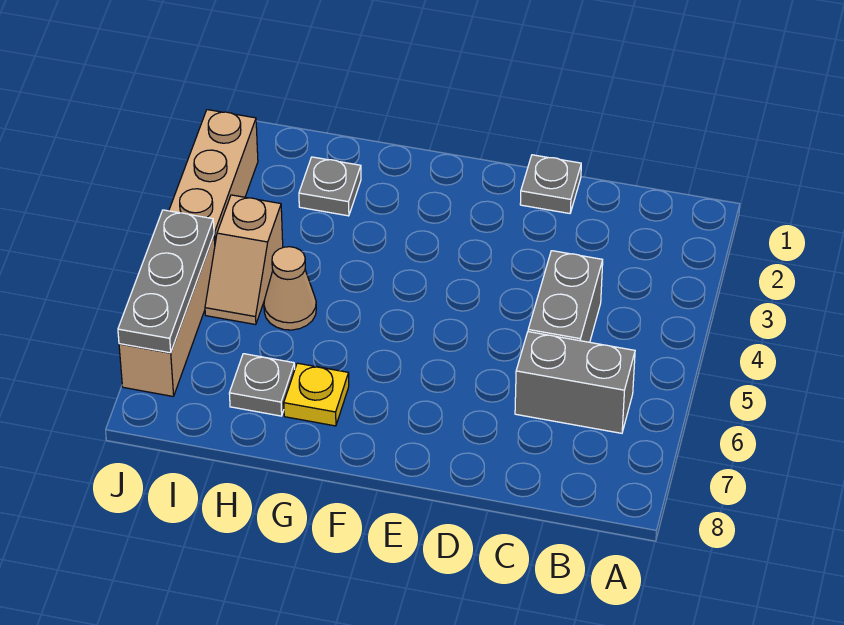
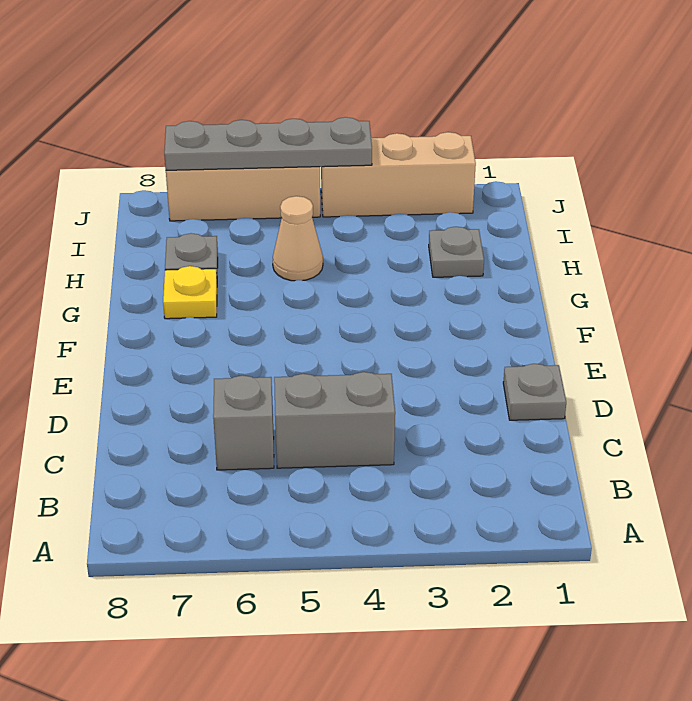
grey 1x2 brick [515,332,635,433] -> grey 1x1 brick [213,375,274,470]
tan 1x2 slope [205,195,283,325] -> none
grey 1x3 plate [118,210,214,353] -> grey 1x4 plate [164,117,372,170]

